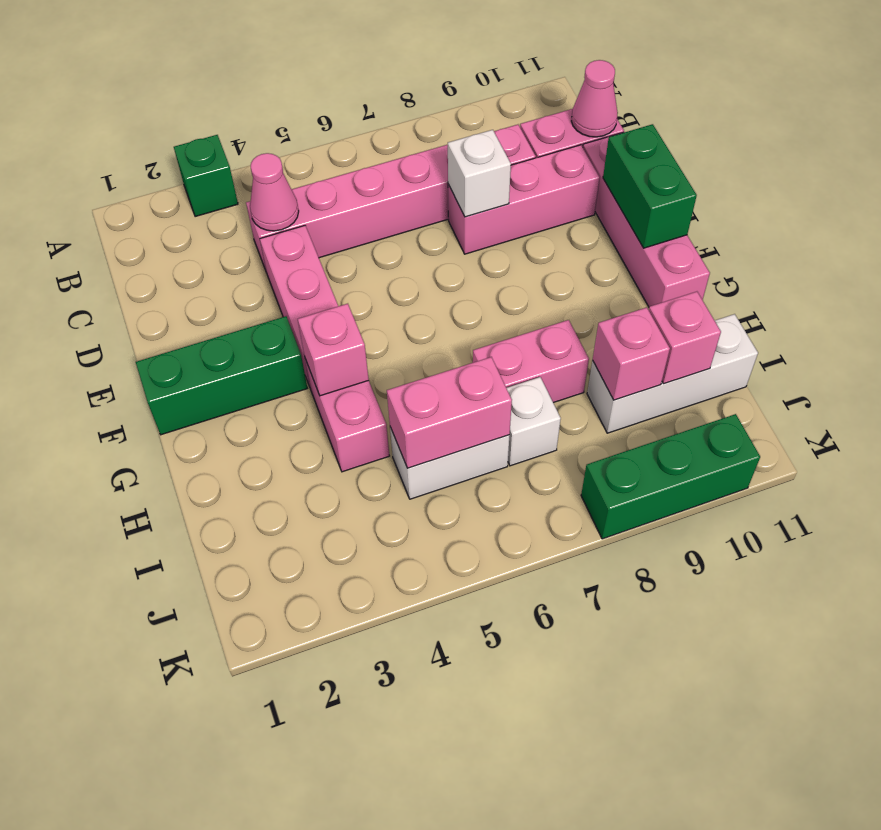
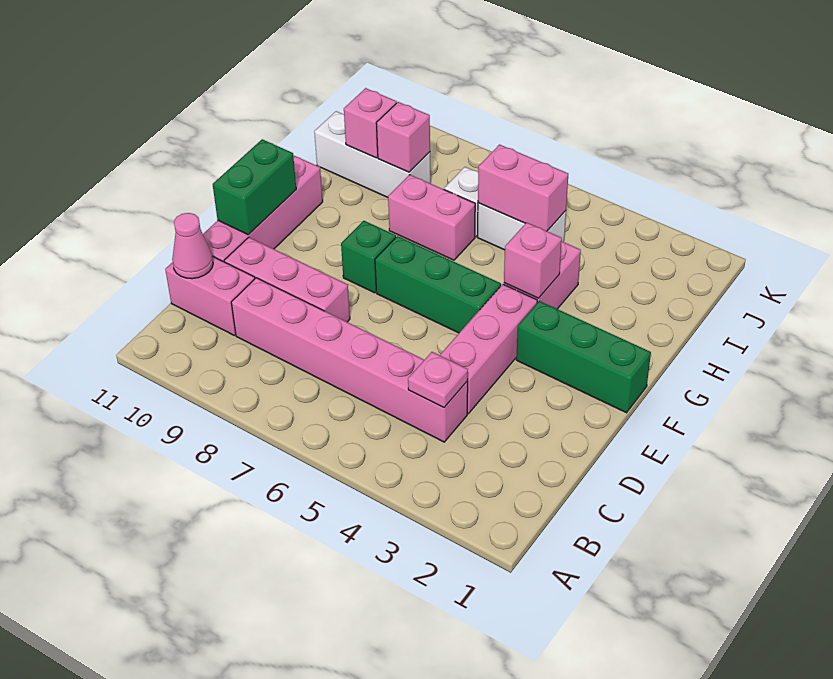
green 1x1 brick [174,135,238,217] -> green 1x1 brick moved to [341,221,396,293]
pink 1x1 cone [250,153,299,231] -> pink 1x1 plate [408,352,468,408]
white 1x1 brick [448,130,511,217] -> none
green 1x3 brick [581,414,760,539] -> green 1x3 brick moved to [375,236,501,333]

